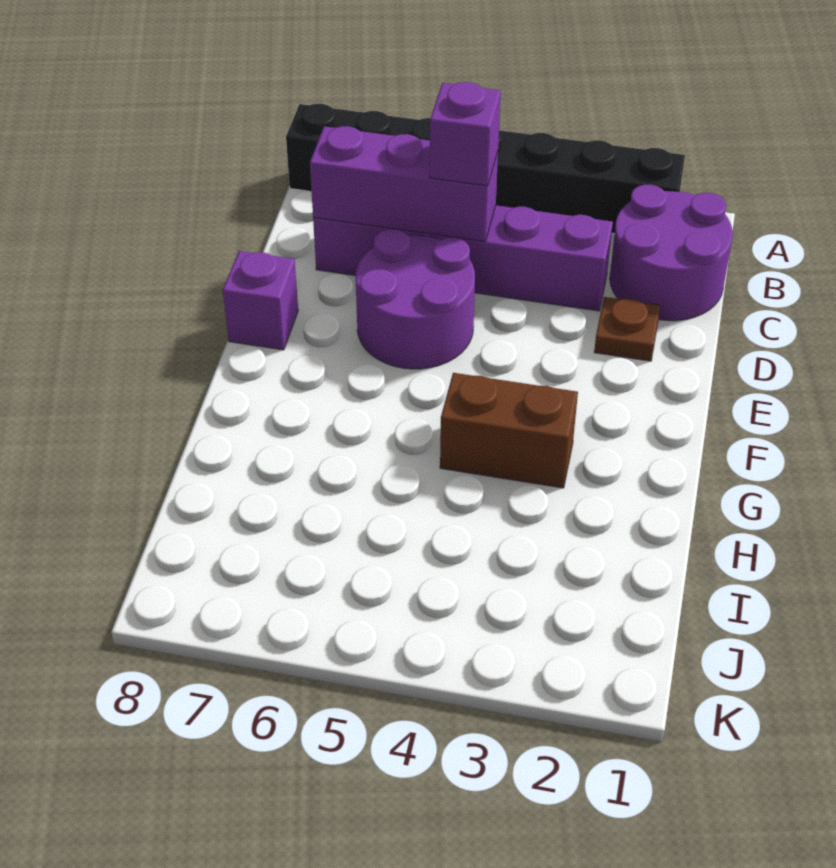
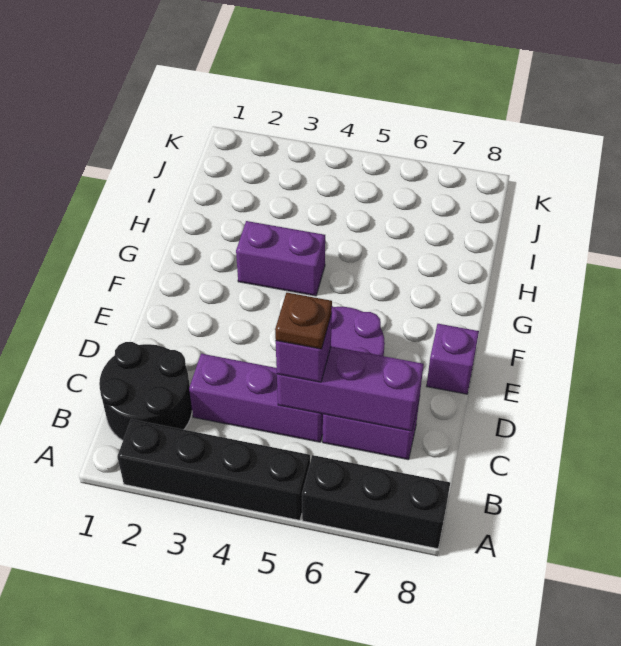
purple 2x2 round brick [610,185,733,321] -> black 2x2 round brick [99,342,192,440]
brown 1x1 plate [594,297,660,361] -> brown 1x1 plate moved to [275,293,332,349]
brown 1x2 brick [440,373,578,488] -> purple 1x2 brick [236,221,325,296]

